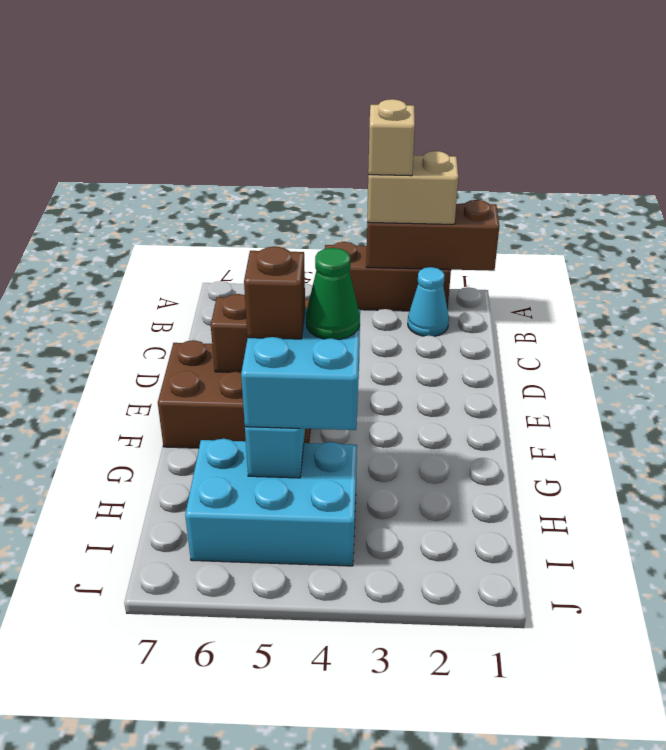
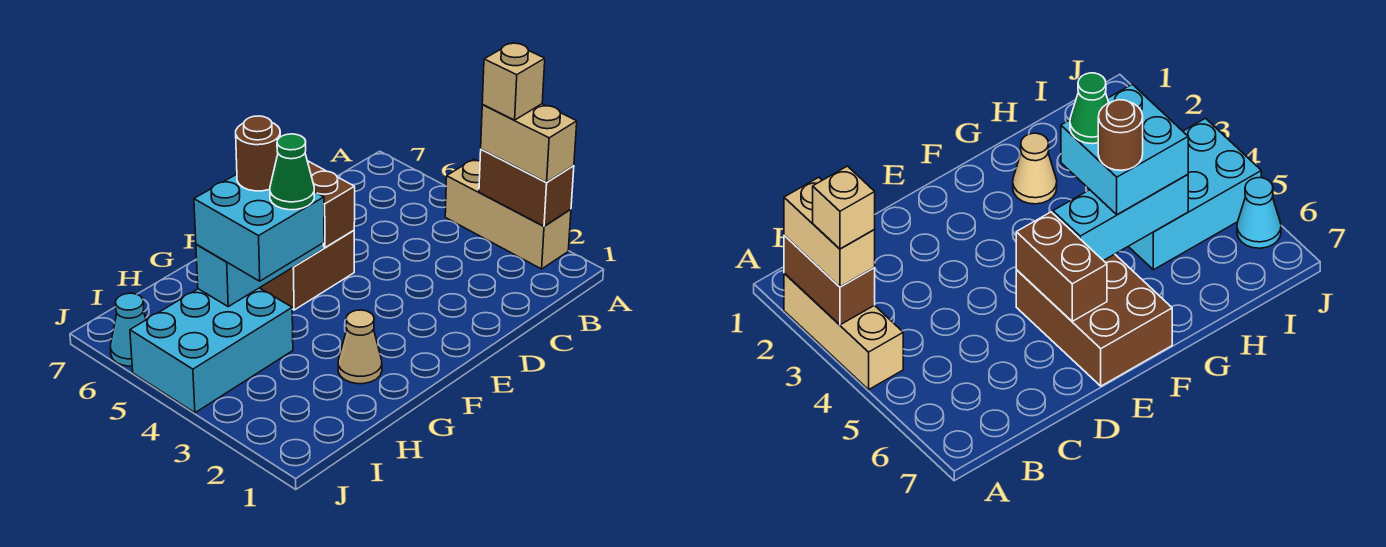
brown 1x3 brick [366,200,499,271] -> brown 1x2 brick [479,149,574,226]
brown 1x3 brick [325,242,451,311] -> tan 1x3 brick [445,159,571,269]
cyan 1x1 cone [408,267,449,336] -> cyan 1x1 cone moved to [110,293,146,366]
none -> tan 1x1 cone [338,310,382,384]
brown 1x1 brick [244,246,305,339] -> brown 1x1 round brick [236,116,280,191]
cyan 2x3 brick [185,439,357,566] -> cyan 2x3 brick turned to [130,288,293,413]

